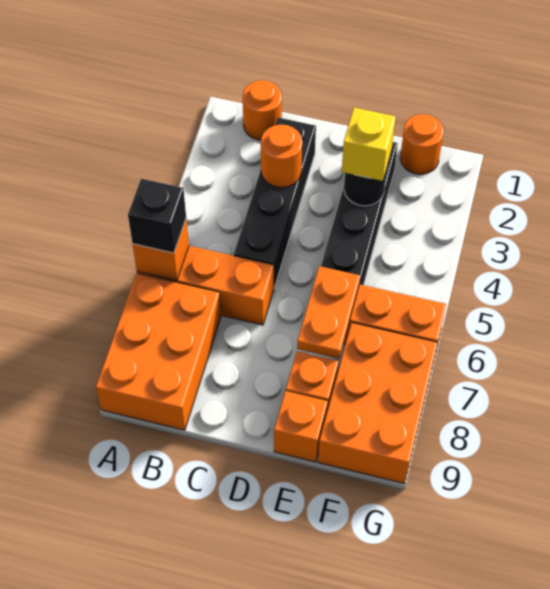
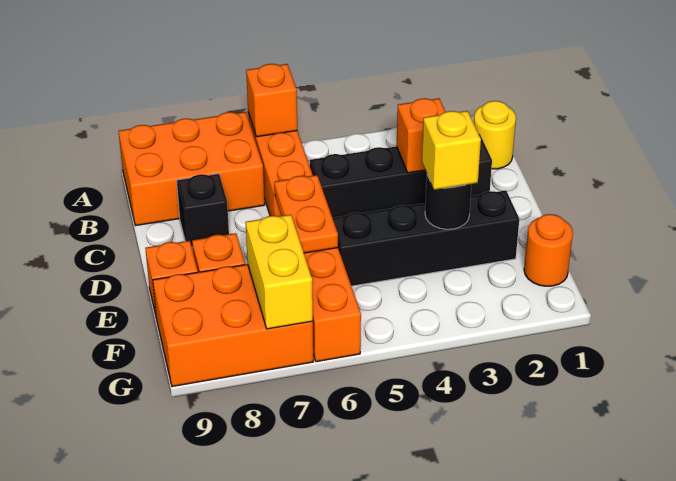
black 1x1 brick [128,179,186,253] -> black 1x1 brick moved to [177,174,229,247]
orange 1x1 round brick [243,80,282,140] -> yellow 1x1 round brick [474,101,516,169]
orange 1x1 round brick [261,124,302,188] -> orange 1x1 brick [397,98,445,173]
orange 1x2 plate [297,266,360,359] -> orange 1x2 plate turned to [275,175,338,253]
none -> yellow 1x2 brick [246,215,313,329]

